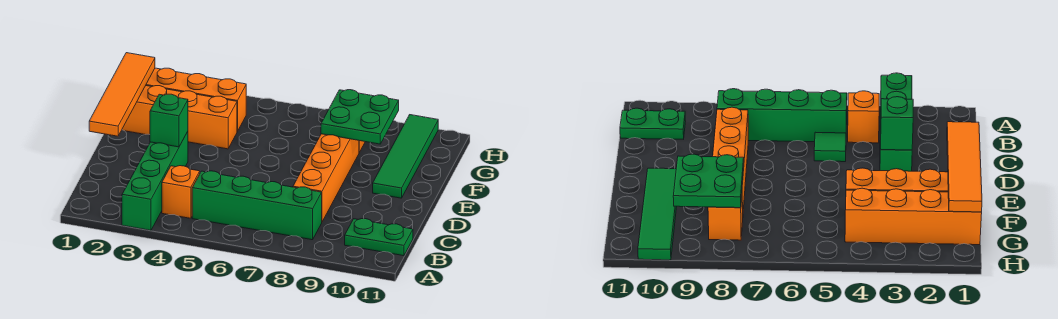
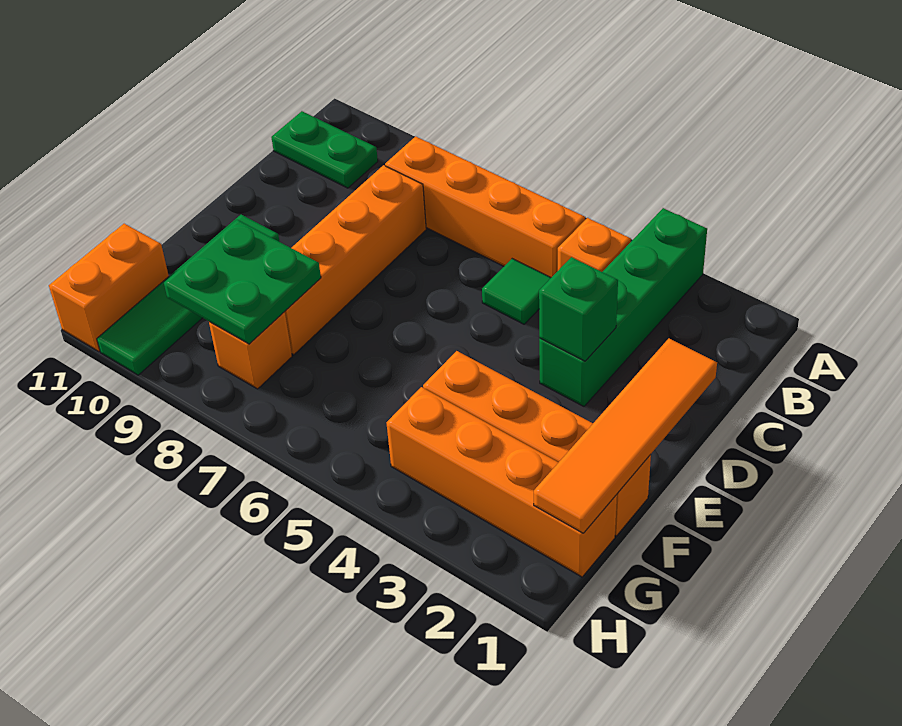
green 1x4 brick [192,171,322,240] -> orange 1x4 brick [385,136,585,277]
none -> orange 1x2 brick [49,224,169,351]

